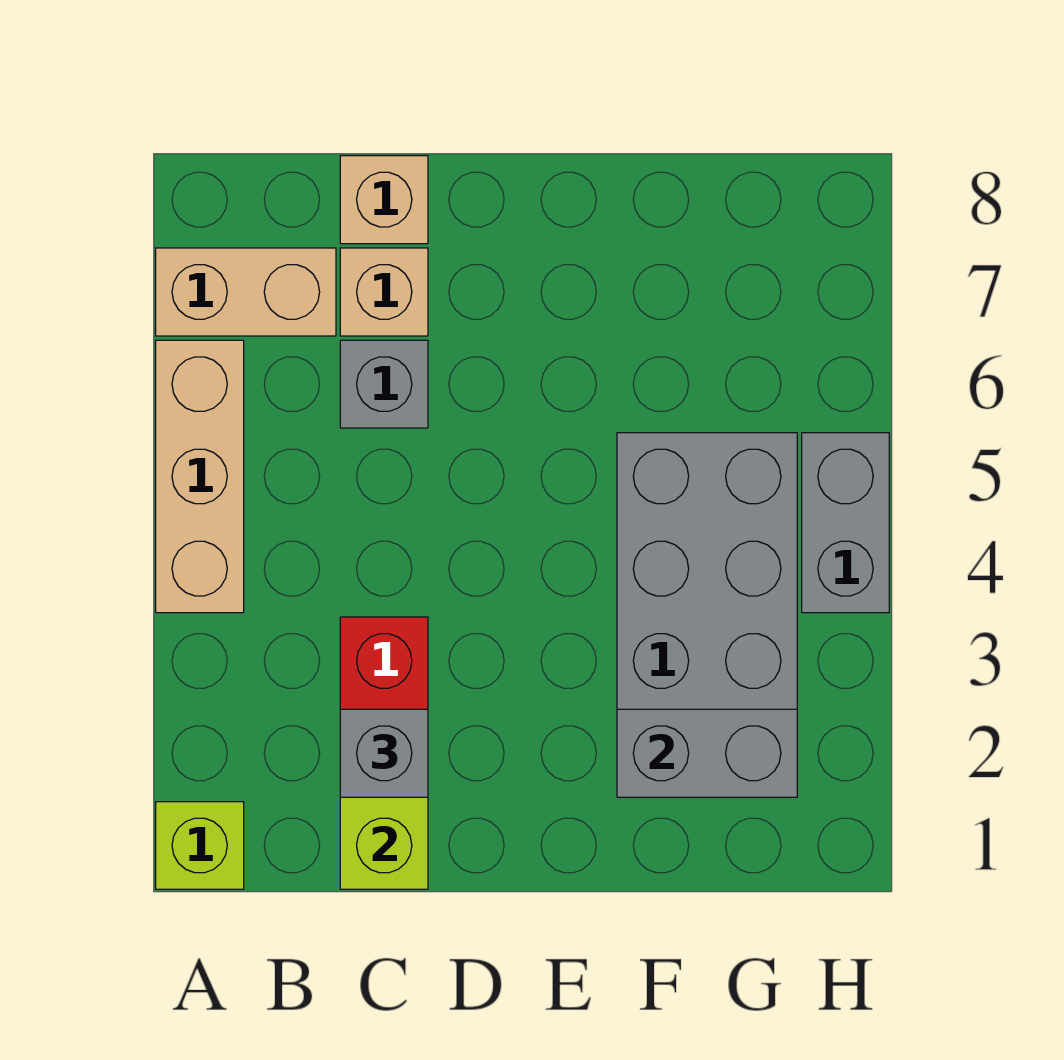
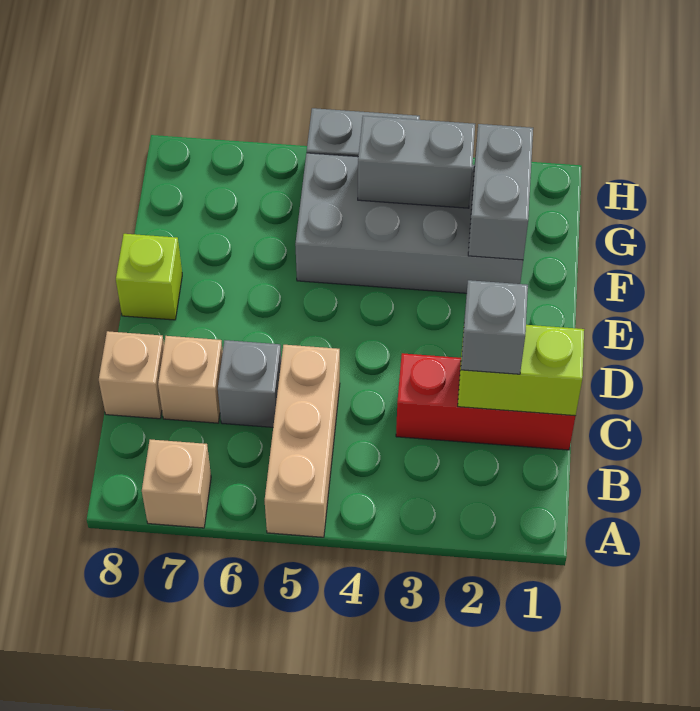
lime 1x1 brick [156,802,244,889] -> lime 1x1 brick moved to [116,234,182,320]
tan 1x3 brick [156,340,244,613] -> tan 1x3 brick turned to [265,345,340,537]
tan 1x2 brick [156,248,336,336] -> tan 1x1 brick [142,439,211,528]
none -> grey 1x2 brick [358,116,475,208]

